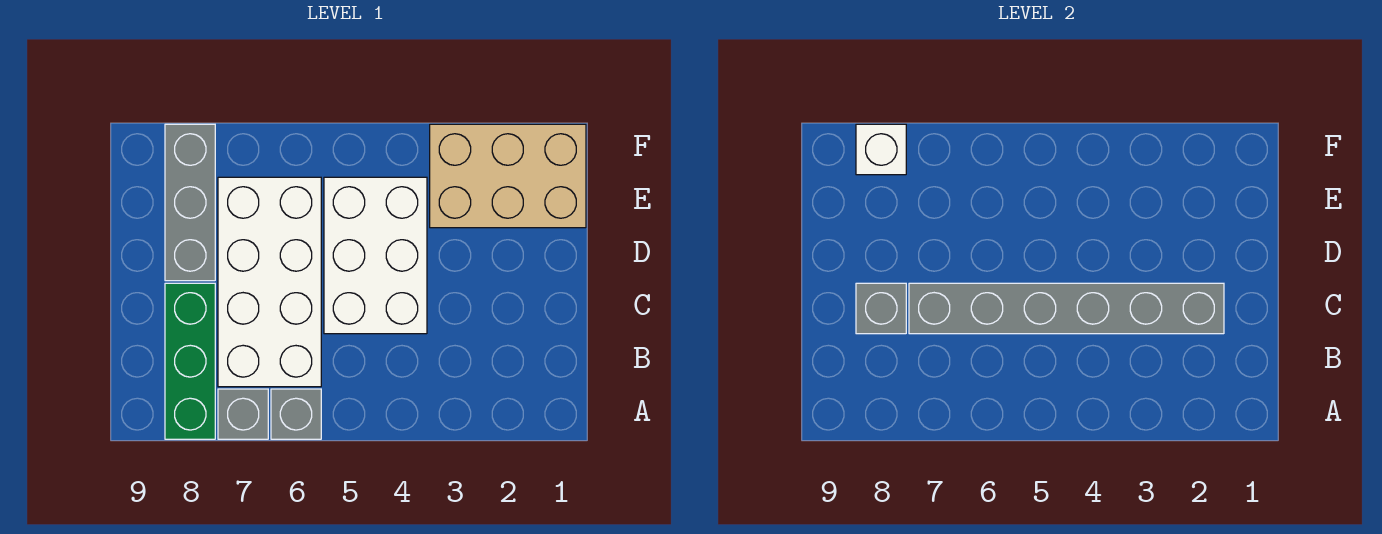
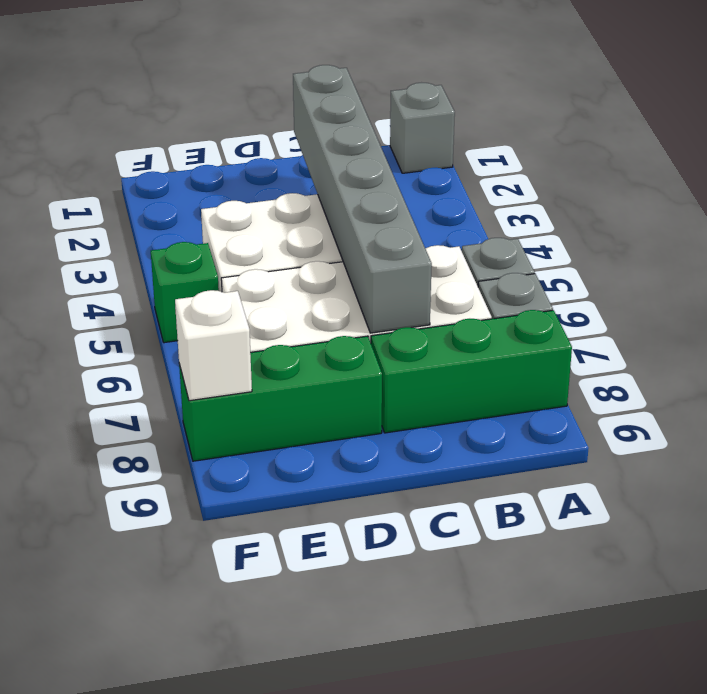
grey 1x1 brick [856,283,906,334] -> grey 1x1 brick moved to [390,83,455,173]
grey 1x3 brick [165,124,215,281] -> green 1x3 brick [179,336,382,461]
tan 2x3 brick [430,124,586,228] -> none
none -> green 1x1 brick [151,242,219,343]

